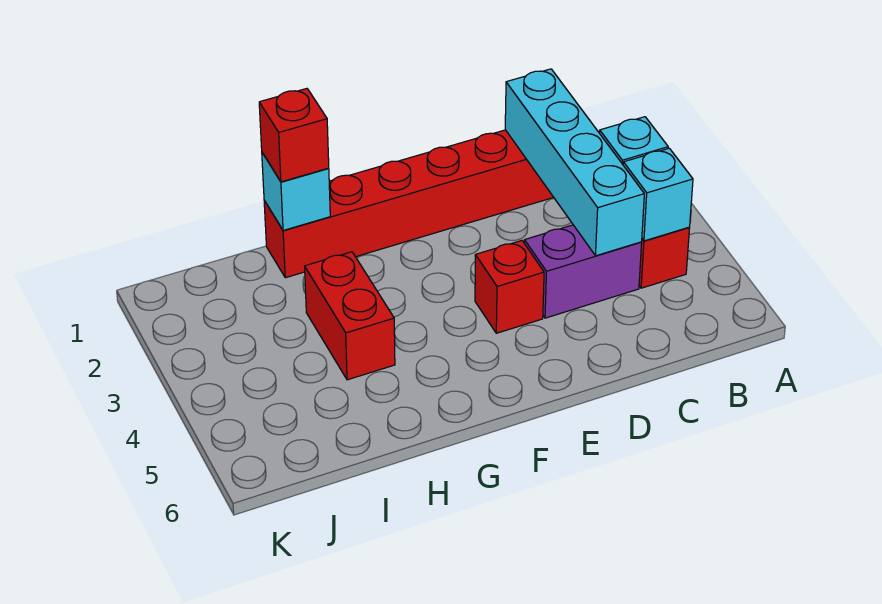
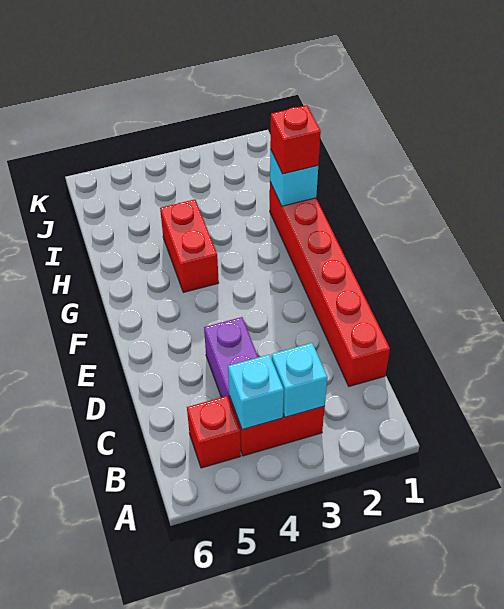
cyan 1x4 brick [505,69,644,256] -> none
red 1x1 brick [475,241,544,333] -> red 1x1 brick moved to [187,396,241,468]
red 1x2 brick [305,252,395,380] -> red 1x2 brick turned to [160,199,219,292]

